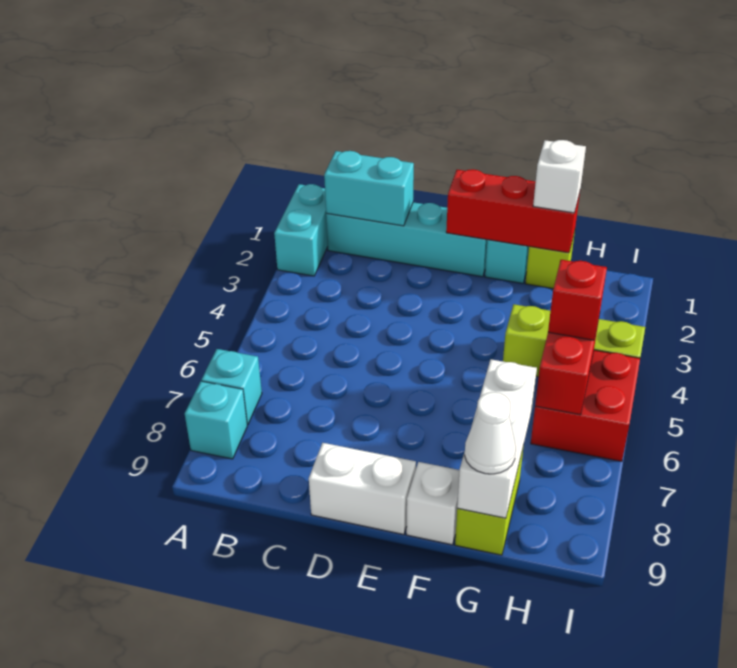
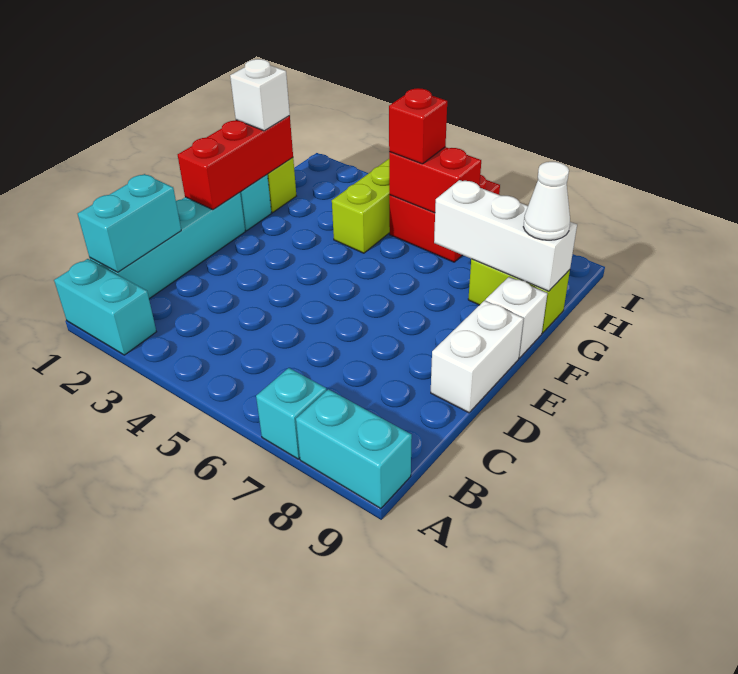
cyan 1x1 brick [185,381,247,459] -> cyan 1x2 brick [296,389,412,509]

